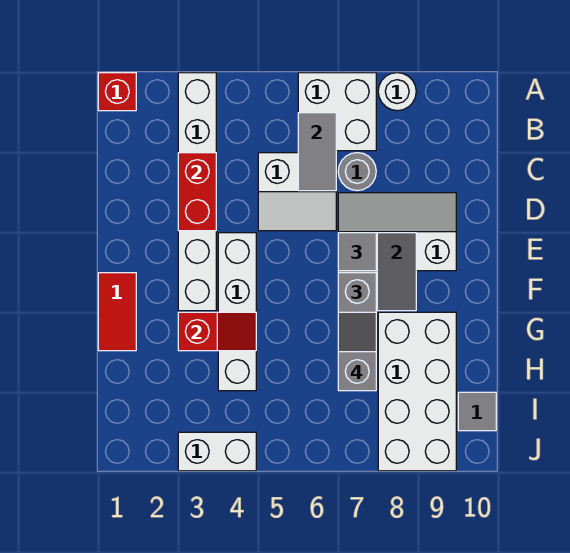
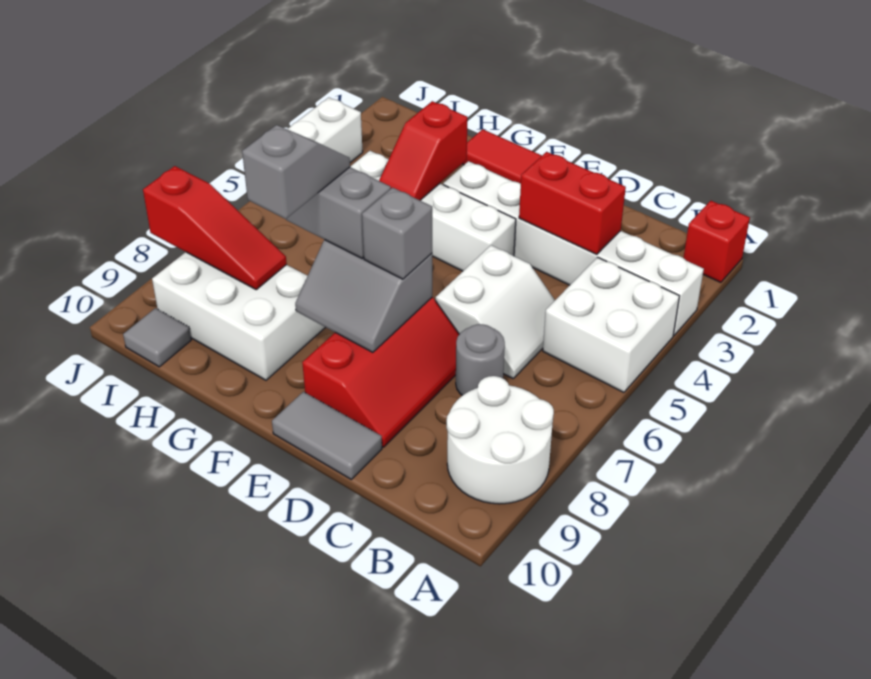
white 2x2 brick [298,73,376,151] -> white 2x2 brick moved to [543,257,679,392]
white 1x1 round brick [378,73,416,111] -> white 2x2 round brick [446,376,554,504]
grey 1x2 tile [298,113,336,191] -> grey 1x2 tile moved to [272,392,382,479]
white 2x2 slope [258,153,336,231] -> white 2x2 slope turned to [436,245,555,378]
white 2x3 slope [338,193,456,271] -> red 2x3 slope [302,297,459,447]
grey 1x1 tile [338,233,376,271] -> grey 1x1 brick [362,188,432,279]
grey 1x2 slope [338,312,376,391] -> grey 1x2 slope turned to [242,125,350,219]
white 2x4 brick [378,312,456,471] -> white 2x3 brick [152,252,325,380]
none -> red 1x3 slope [143,166,287,289]

